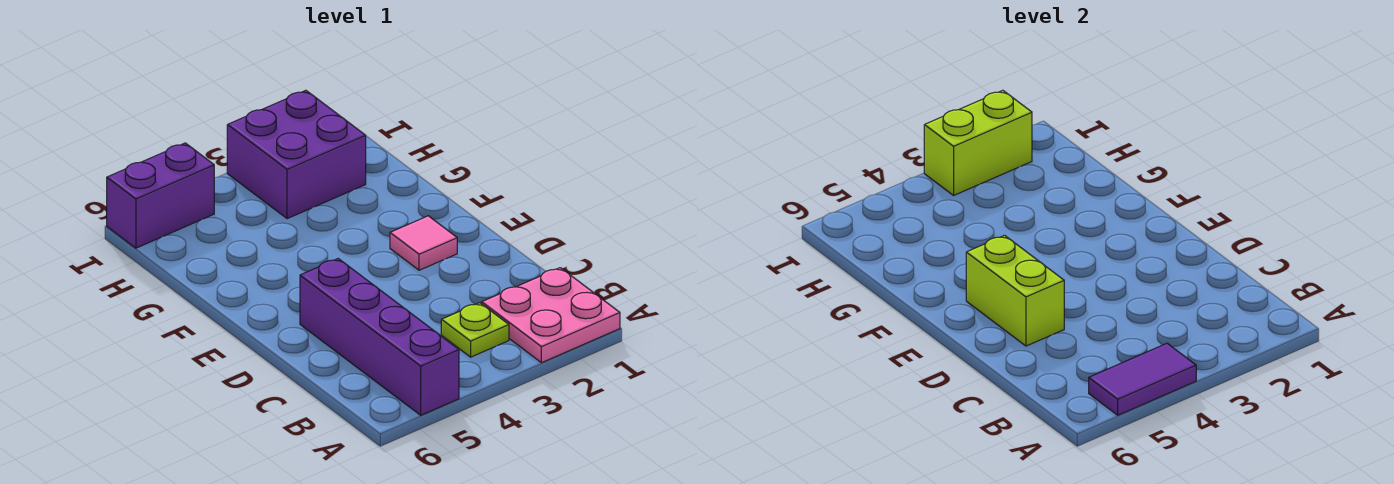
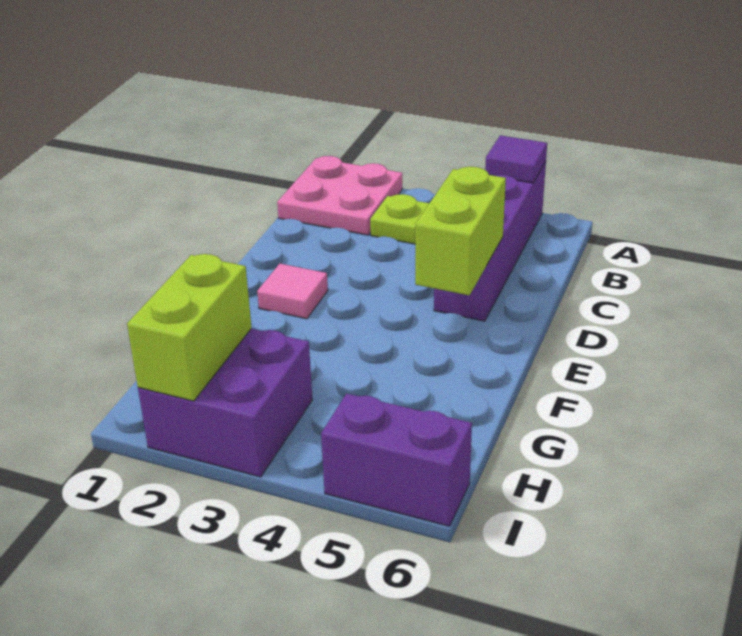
purple 1x2 tile [1089,343,1196,415] -> purple 1x1 tile [485,135,547,183]
lime 1x2 brick [924,90,1032,195] -> lime 1x2 brick turned to [127,254,252,401]

